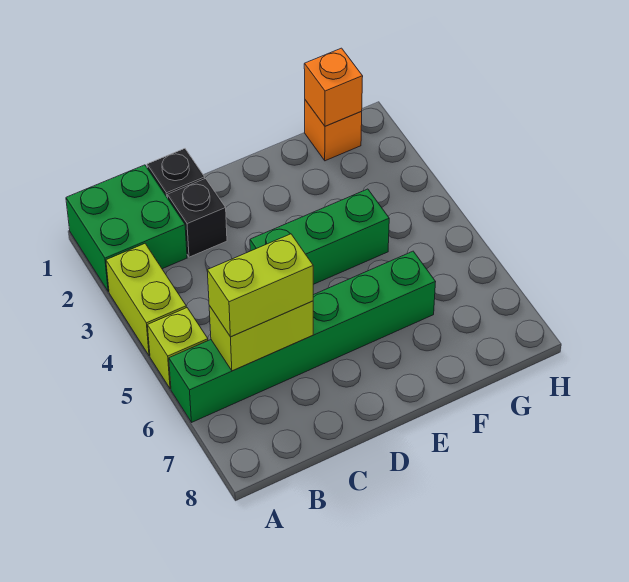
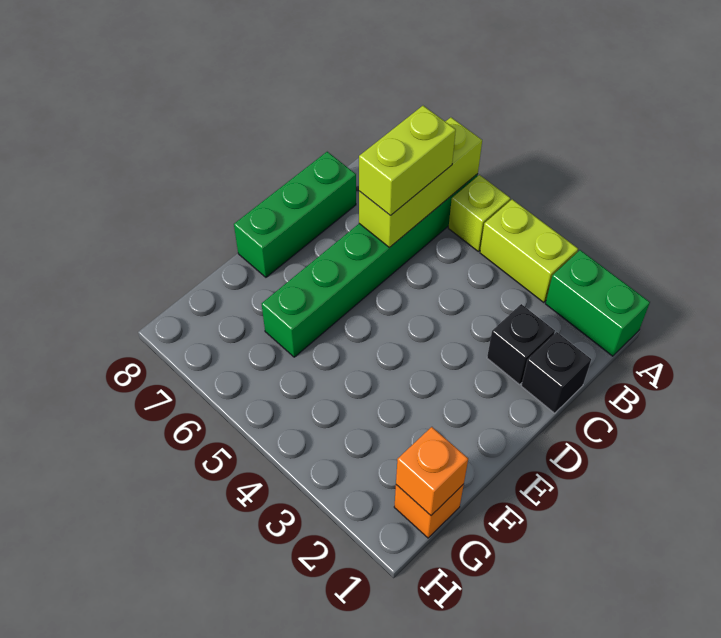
green 2x2 brick [66,165,187,292] -> green 1x2 brick [545,250,650,356]
lime 1x2 brick [209,301,313,371] -> lime 1x3 brick [359,117,482,248]
green 1x3 brick [250,189,389,284] -> green 1x3 brick moved to [234,152,356,277]

